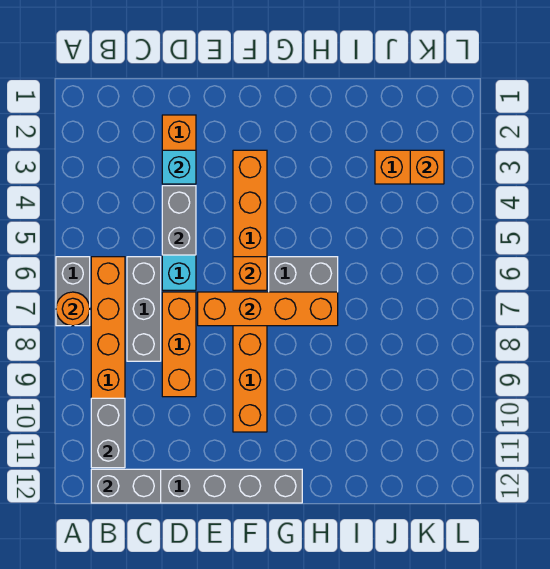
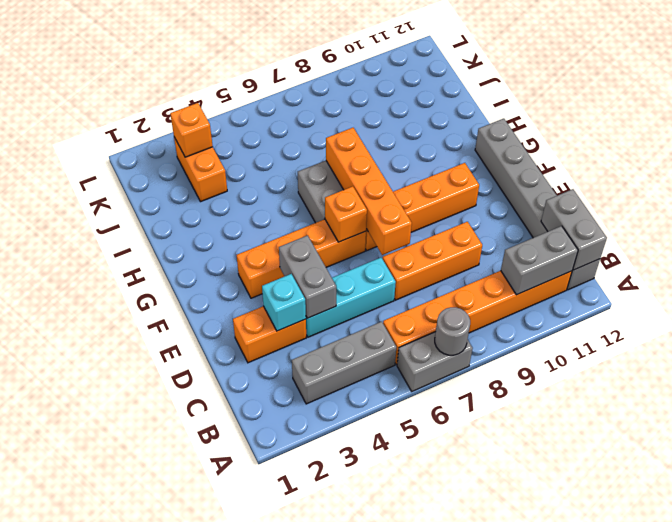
orange 1x1 round brick [56,292,90,326] -> grey 1x1 round brick [435,307,470,355]
grey 1x3 brick [127,257,161,361] -> grey 1x3 brick moved to [292,322,396,404]
grey 1x2 brick [162,186,196,255] -> grey 1x2 brick turned to [279,235,336,318]

